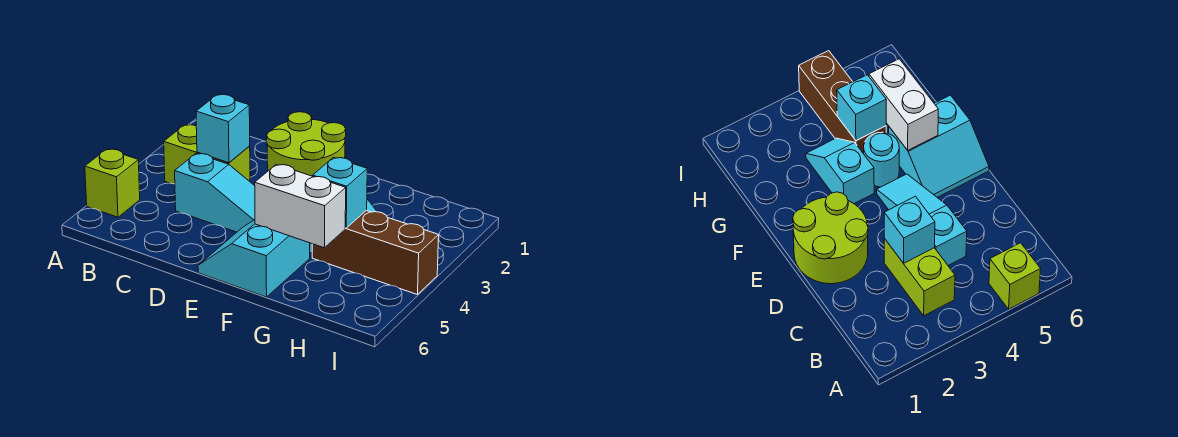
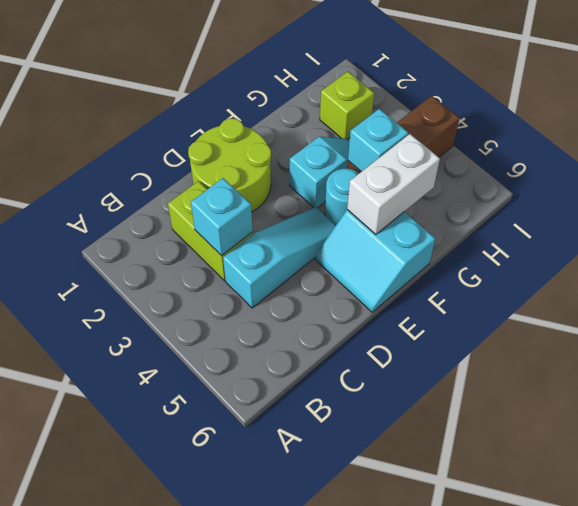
lime 1x1 brick [85,149,140,217] -> lime 1x1 brick moved to [320,72,374,140]
lime 1x2 brick [164,125,250,184] -> lime 1x2 brick turned to [168,181,253,281]

